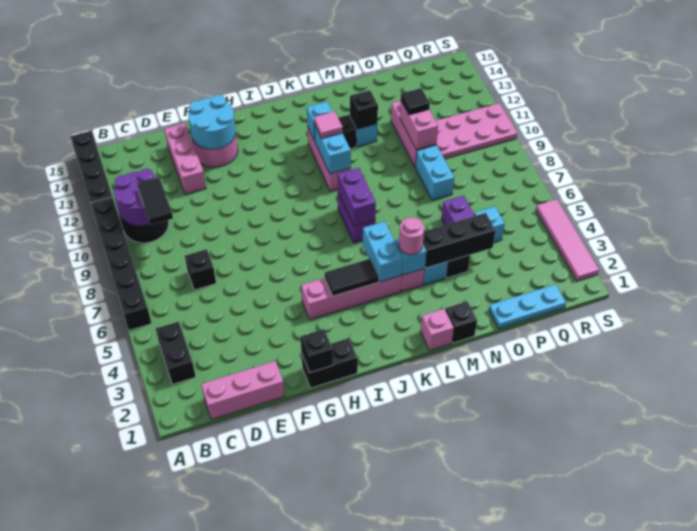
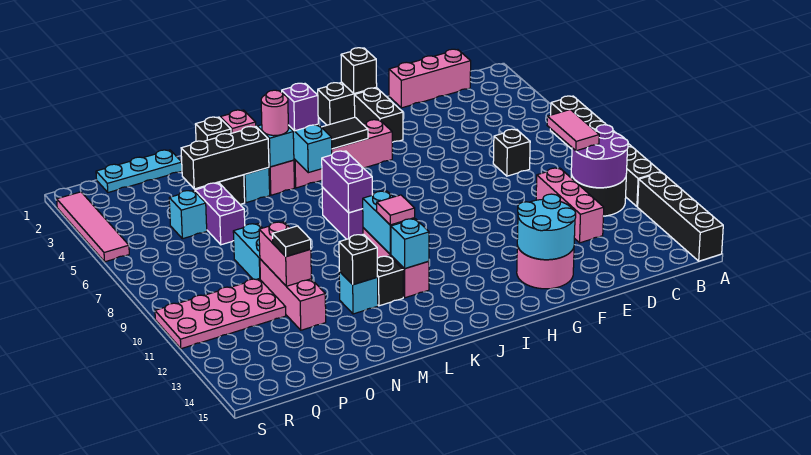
black 1x2 brick [156,322,196,384] -> black 1x2 brick moved to [354,88,403,142]
black 1x2 tile [137,178,173,225] -> pink 1x2 tile [547,110,599,151]
pink 1x3 brick [165,123,206,194] -> pink 1x3 brick moved to [536,168,604,243]
none -> purple 1x1 brick [282,83,318,131]

